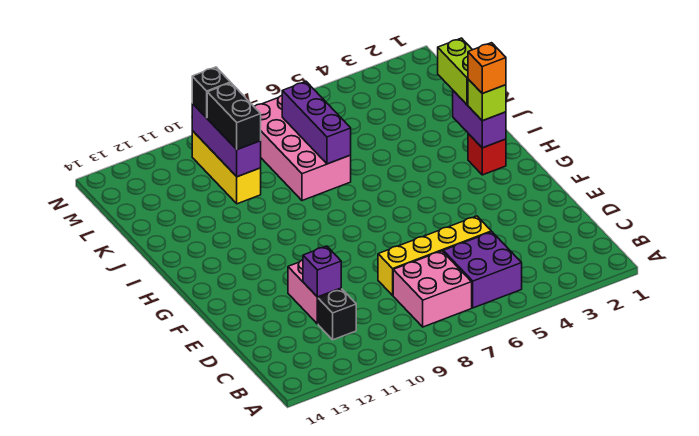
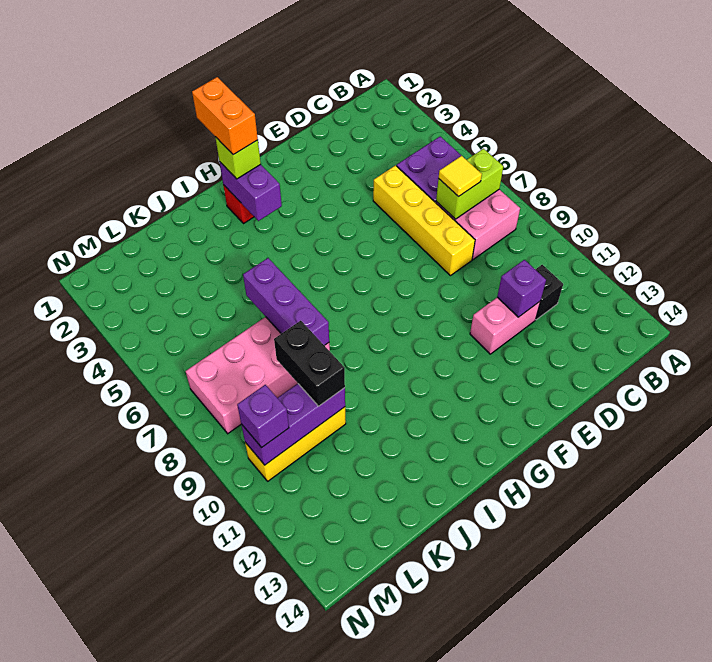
none -> yellow 1x1 tile [438,156,482,197]
purple 1x2 brick [453,91,506,148] -> purple 1x2 brick turned to [219,161,282,221]
orange 1x1 brick [468,43,506,93] -> orange 1x2 brick [192,77,258,155]
lime 1x2 brick [438,38,472,105] -> lime 1x2 brick moved to [436,149,503,219]
purple 1x3 brick [282,82,351,164] -> purple 1x3 brick turned to [243,258,329,345]
black 1x2 brick [207,83,261,150] -> black 1x2 brick turned to [274,321,345,406]
black 1x1 brick [192,67,230,118] -> purple 1x1 brick [237,385,289,448]

